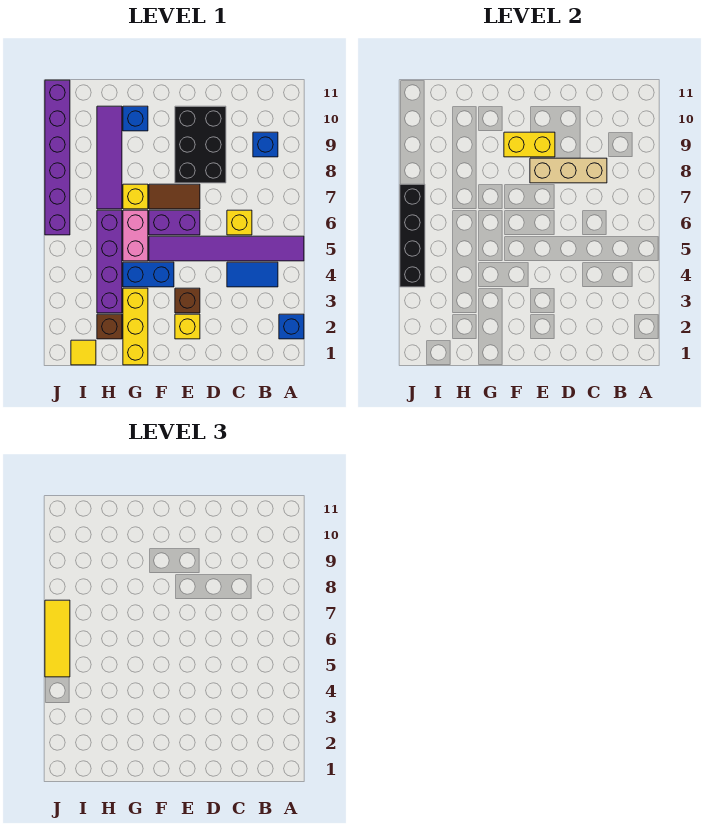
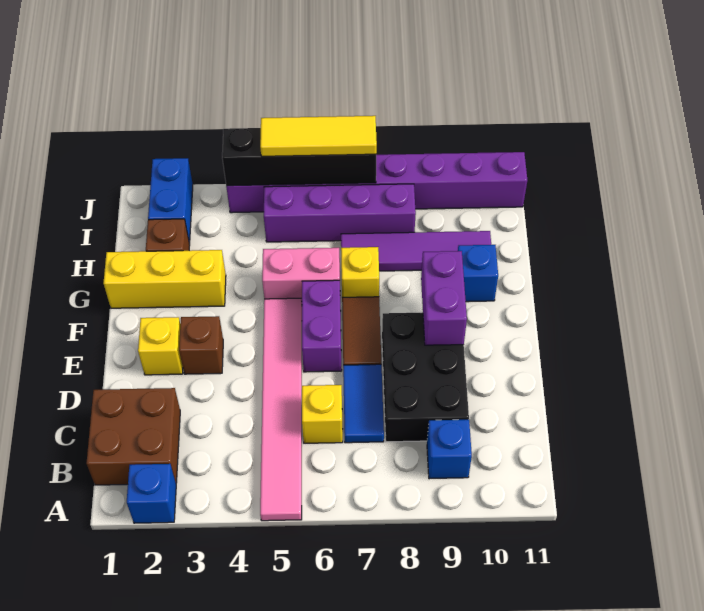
purple 1x6 tile [149,236,304,261] -> pink 1x6 tile [260,298,302,521]
none -> brown 2x2 brick [86,388,180,485]
blue 1x2 tile [227,262,278,287] -> blue 1x2 tile moved to [343,364,384,443]
tan 1x3 brick [530,158,607,183] -> none
black 2x3 brick [175,106,226,183] -> black 2x3 brick turned to [382,313,469,442]
yellow 1x2 brick [504,132,555,157] -> purple 1x2 brick [421,251,467,345]
blue 1x2 brick [123,262,174,287] -> blue 1x2 brick moved to [148,158,193,243]
purple 1x4 brick [97,210,122,313] -> purple 1x4 brick moved to [264,184,416,242]
yellow 1x1 tile [71,340,96,365] -> none
purple 1x6 brick [45,80,70,235] -> purple 1x8 brick [226,152,527,213]

